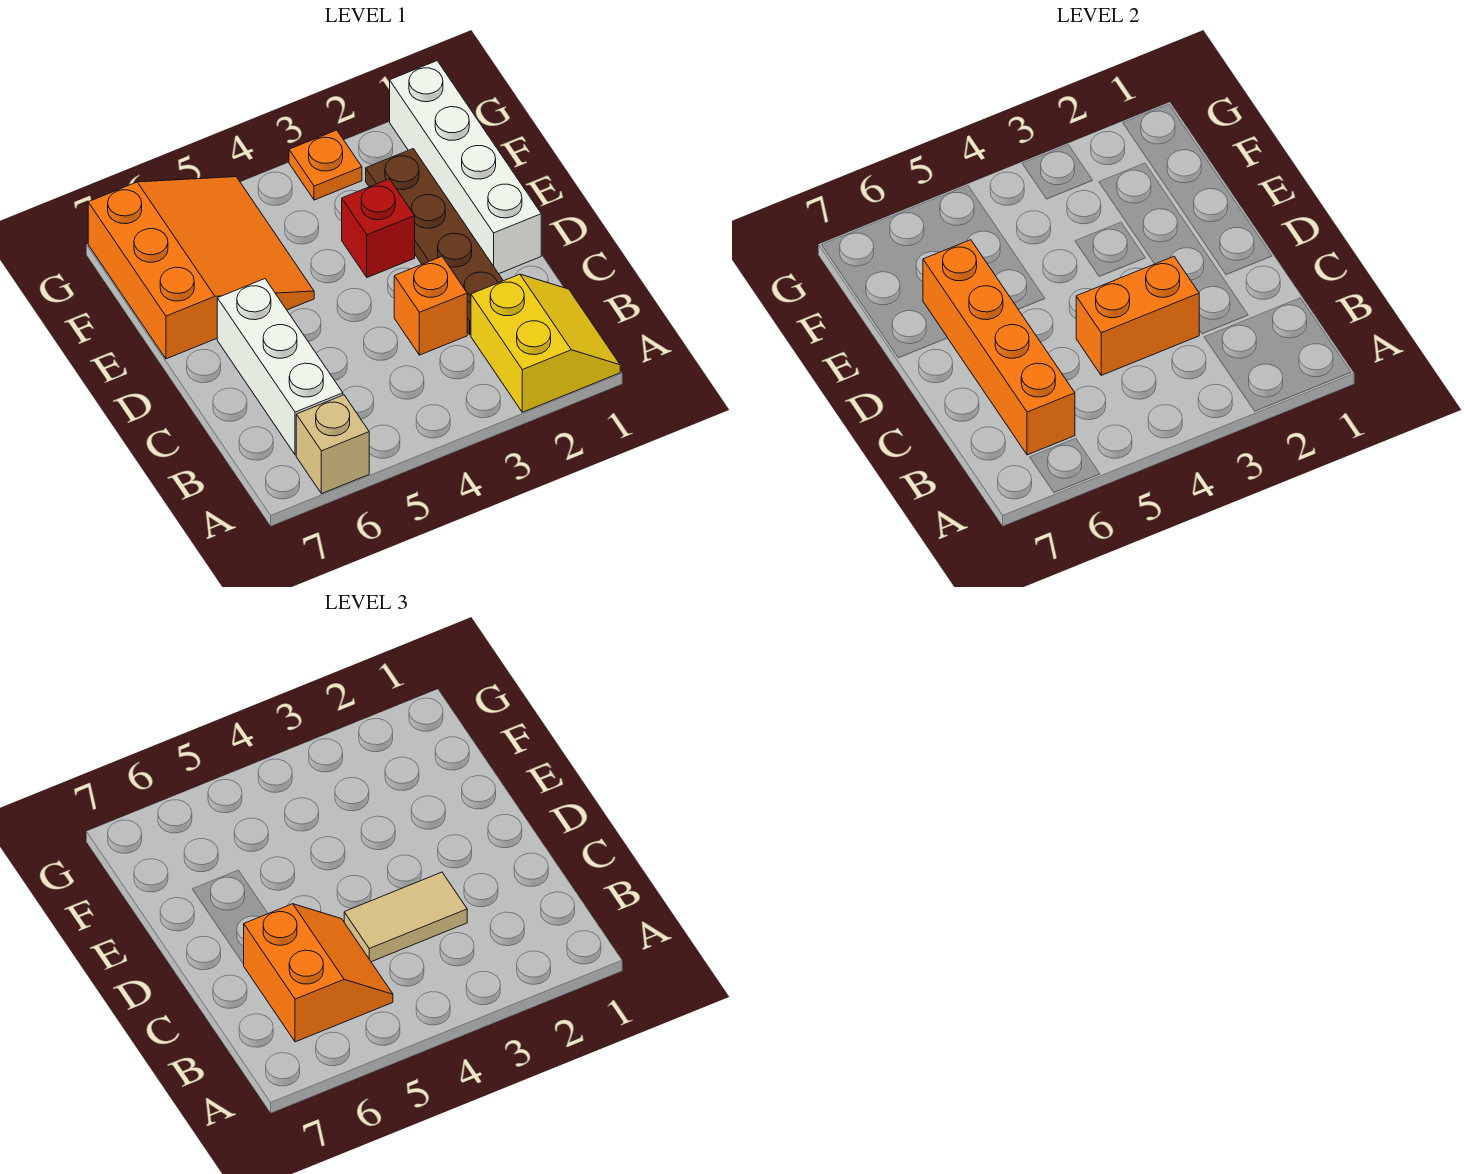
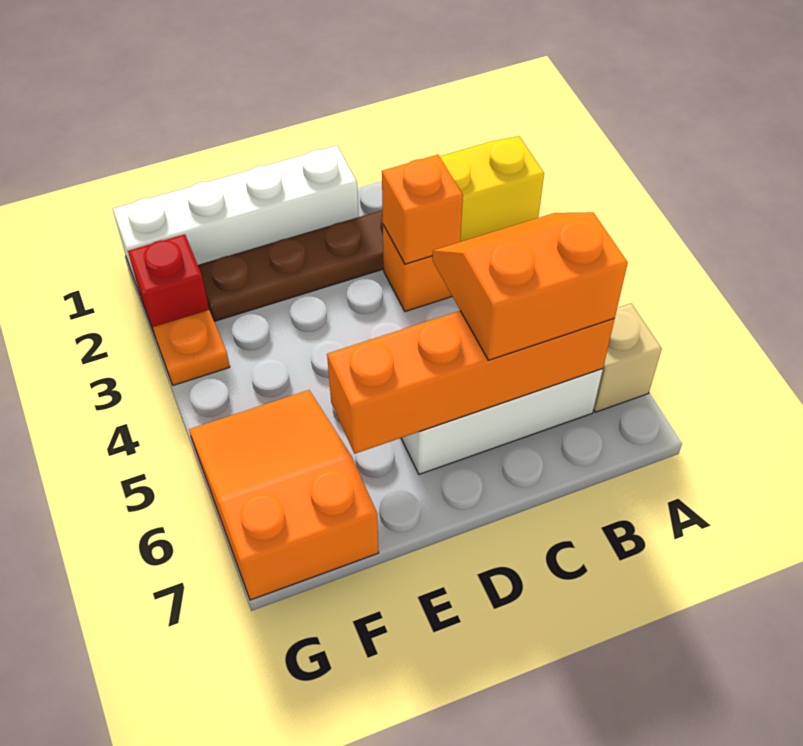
orange 1x2 brick [1076,256,1199,375] -> orange 1x1 brick [382,155,463,264]
tan 1x2 tile [344,872,467,962] -> none
red 1x1 brick [342,179,415,277] -> red 1x1 brick moved to [128,234,209,336]
orange 3x3 slope [88,177,314,359] -> orange 2x3 slope [189,390,379,600]

